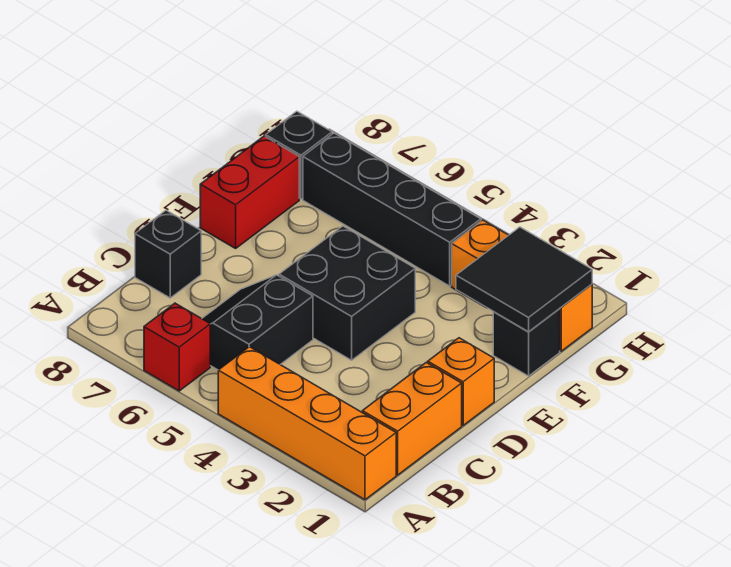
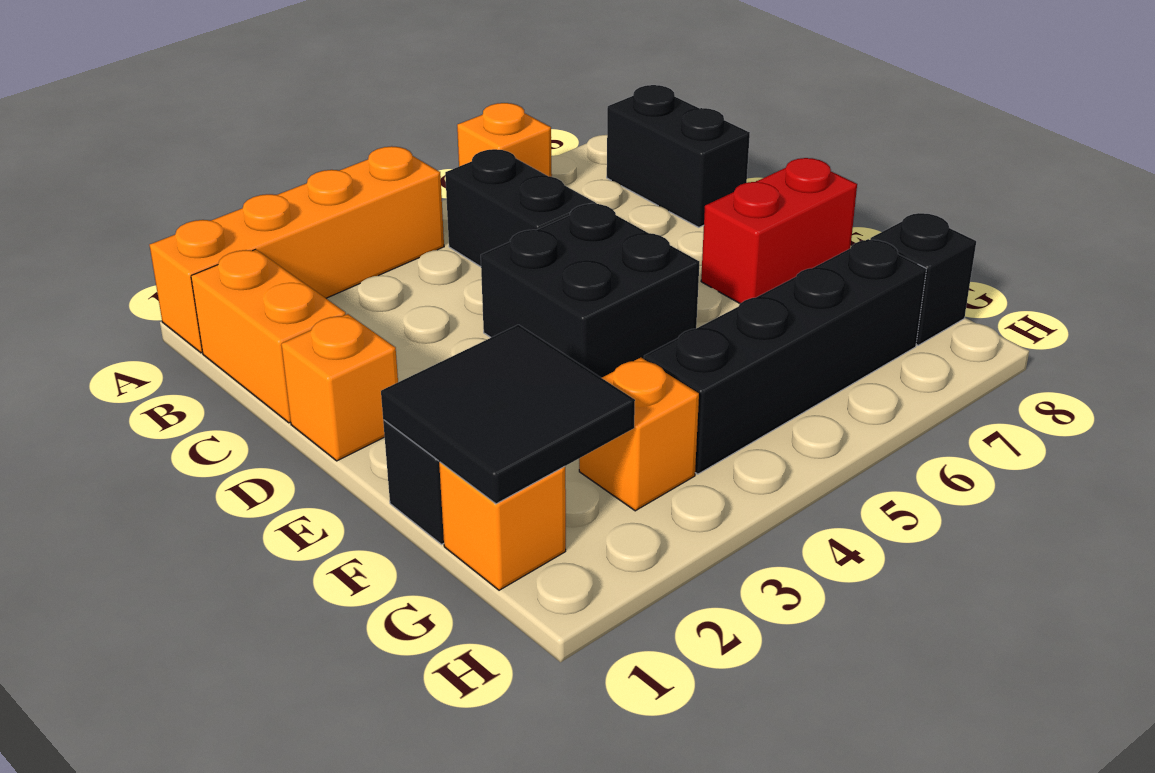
red 1x1 brick [144,303,210,391] -> orange 1x1 brick [457,103,552,177]
black 1x1 brick [135,210,201,298] -> black 1x2 brick [607,85,750,227]
red 1x2 brick [200,136,299,248] -> red 1x2 brick turned to [701,158,857,304]

